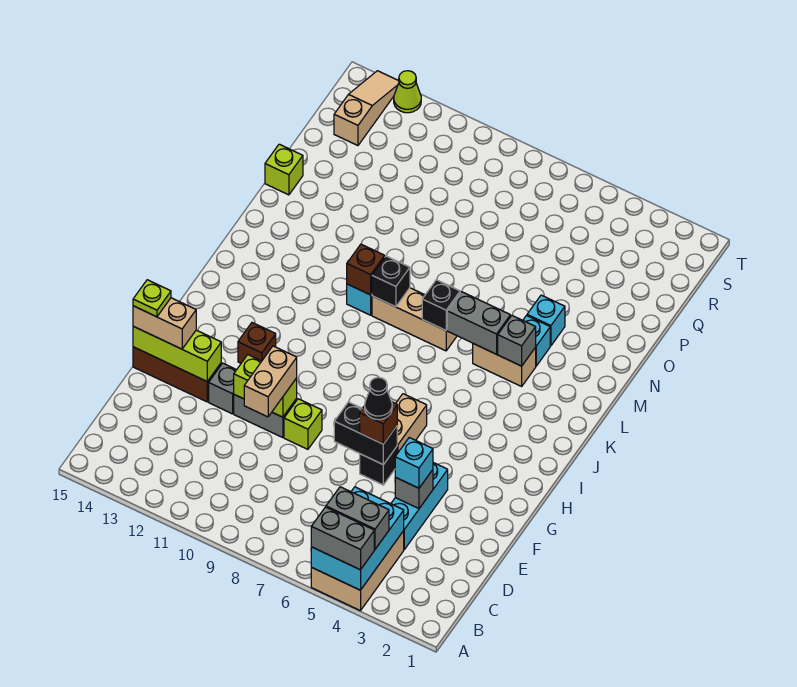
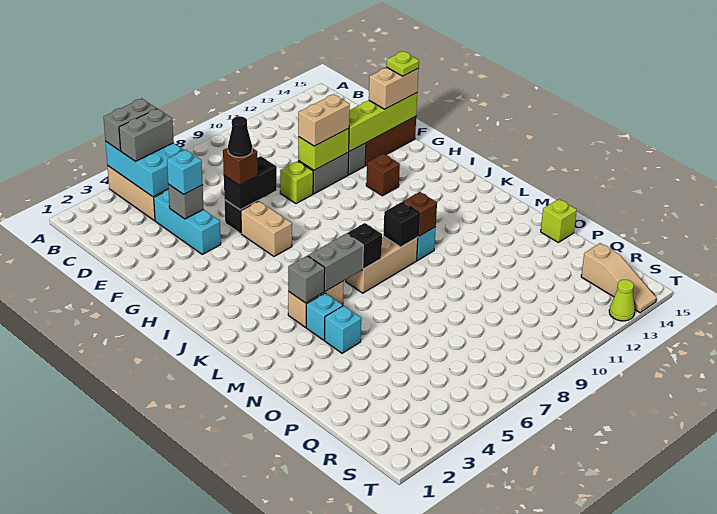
tan 1x2 brick [244,346,297,417] -> tan 1x2 brick turned to [298,94,350,146]
lime 1x3 brick [133,326,221,381] -> lime 1x4 brick [349,93,417,152]

